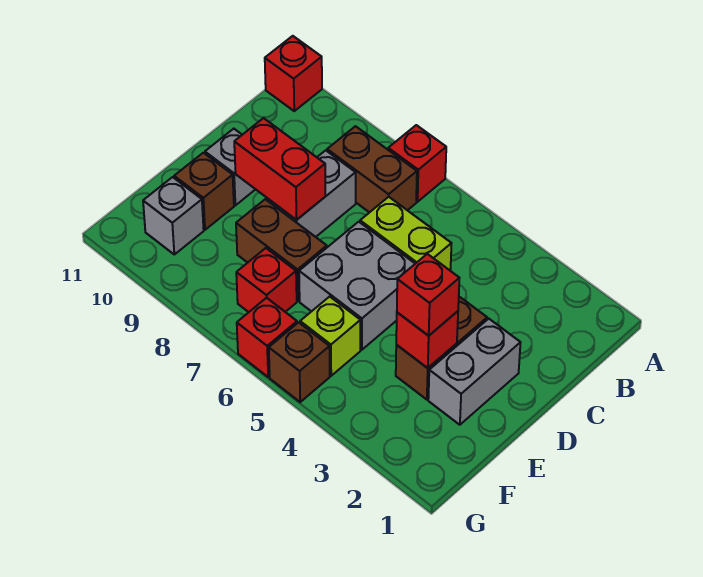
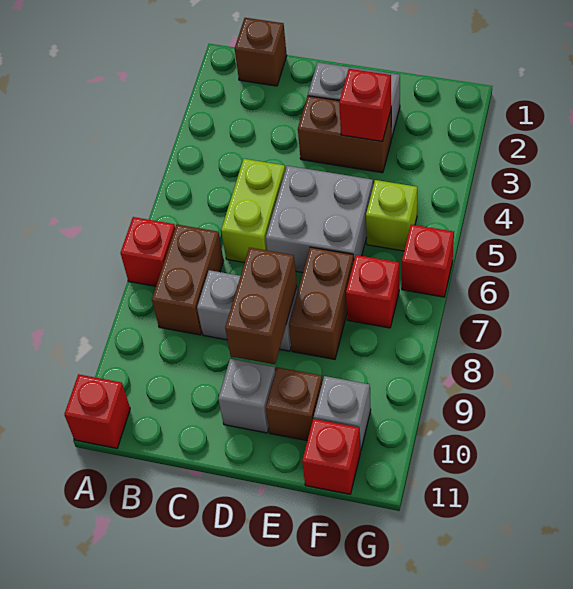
red 1x2 brick [234,118,325,220] -> brown 1x2 brick [225,248,297,364]
red 1x1 brick [397,254,459,336] -> red 1x1 brick moved to [302,419,360,494]
brown 1x1 brick [269,322,330,402] -> brown 1x1 brick moved to [235,18,287,86]

